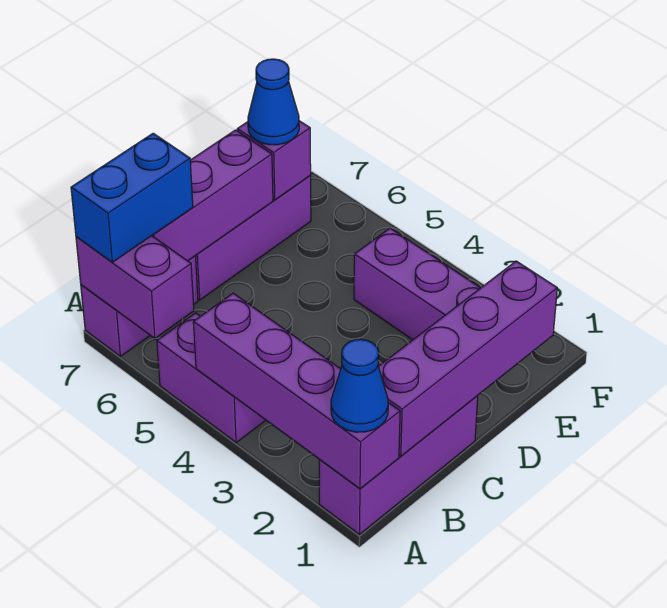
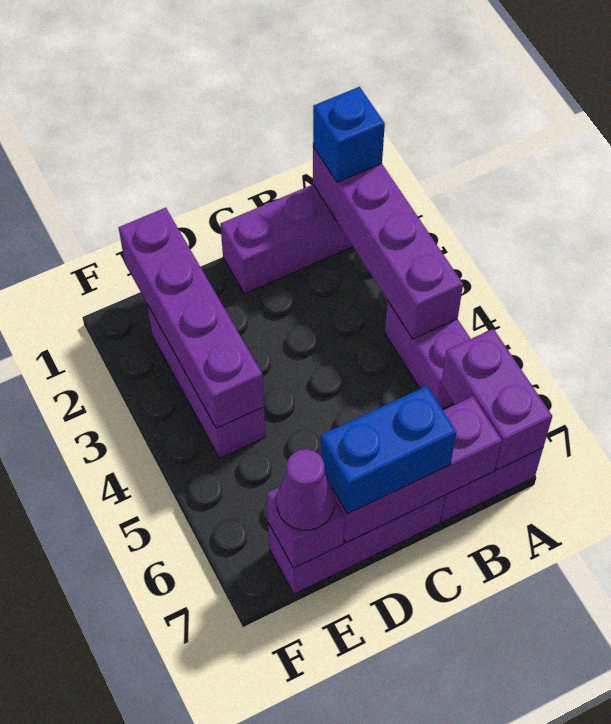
blue 1x1 cone [331,339,388,432] -> blue 1x1 brick [313,87,385,182]
blue 1x2 brick [71,133,193,262] -> blue 1x2 brick moved to [321,386,456,514]
purple 1x4 brick [378,261,557,456] -> purple 1x4 brick turned to [119,208,264,428]
blue 1x1 cone [248,59,299,145] -> purple 1x1 cone [277,449,334,530]

